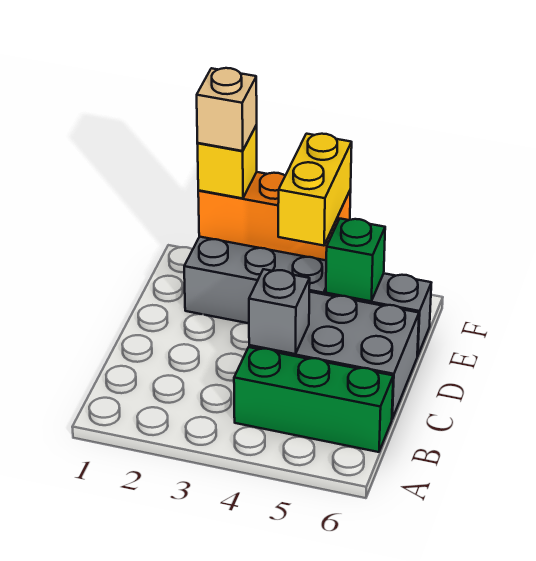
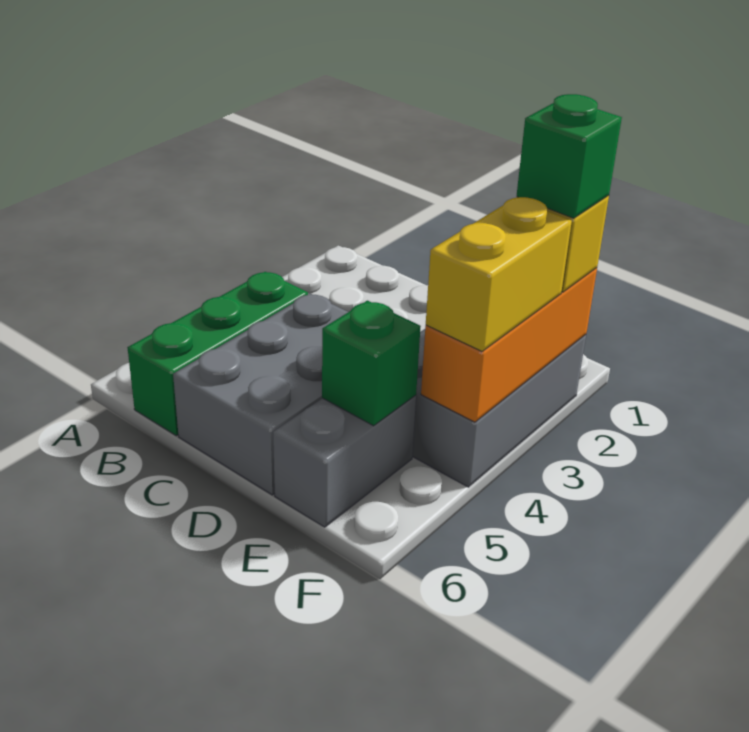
grey 1x1 brick [249,269,310,354] -> none
yellow 1x2 brick [278,134,352,246] -> yellow 1x2 brick turned to [426,197,572,351]
tan 1x1 brick [197,68,257,151] -> green 1x1 brick [517,94,622,218]

